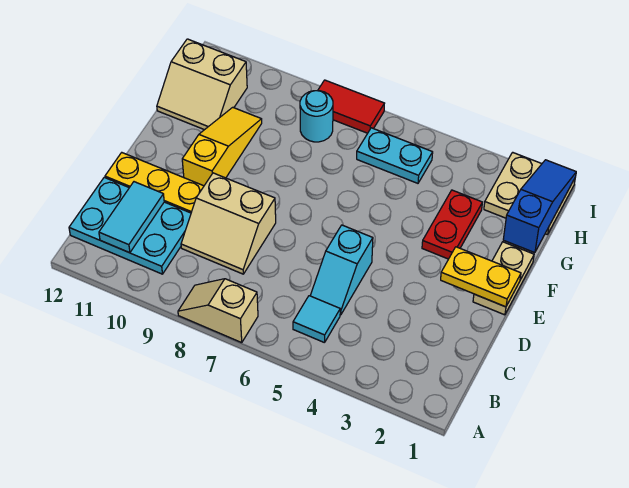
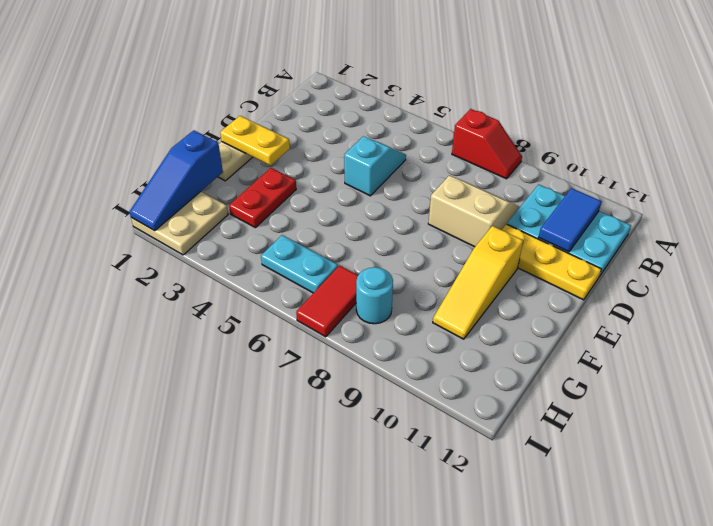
tan 1x2 slope [178,279,258,343] -> red 1x2 slope [452,109,522,179]
cyan 1x1 tile [293,296,340,343] -> none
cyan 1x2 tile [99,182,164,253] -> blue 1x2 tile [539,188,602,252]
tan 2x2 slope [157,39,247,130] -> none
red 1x2 tile [318,80,384,133] -> red 1x2 tile turned to [296,266,358,337]

